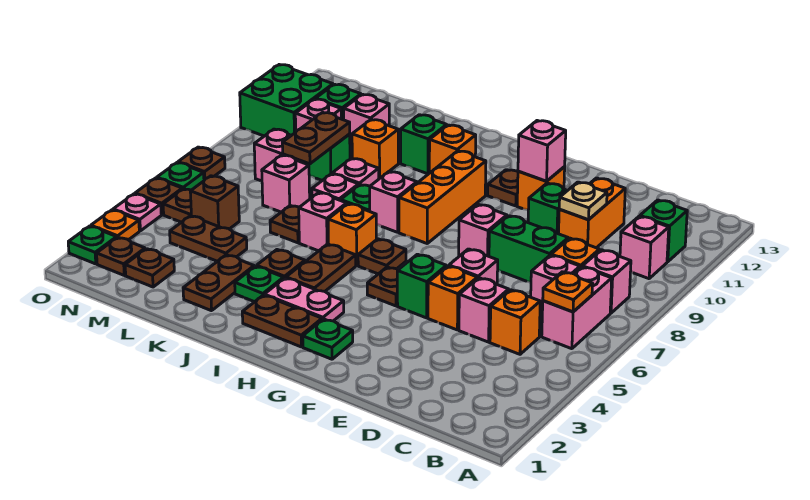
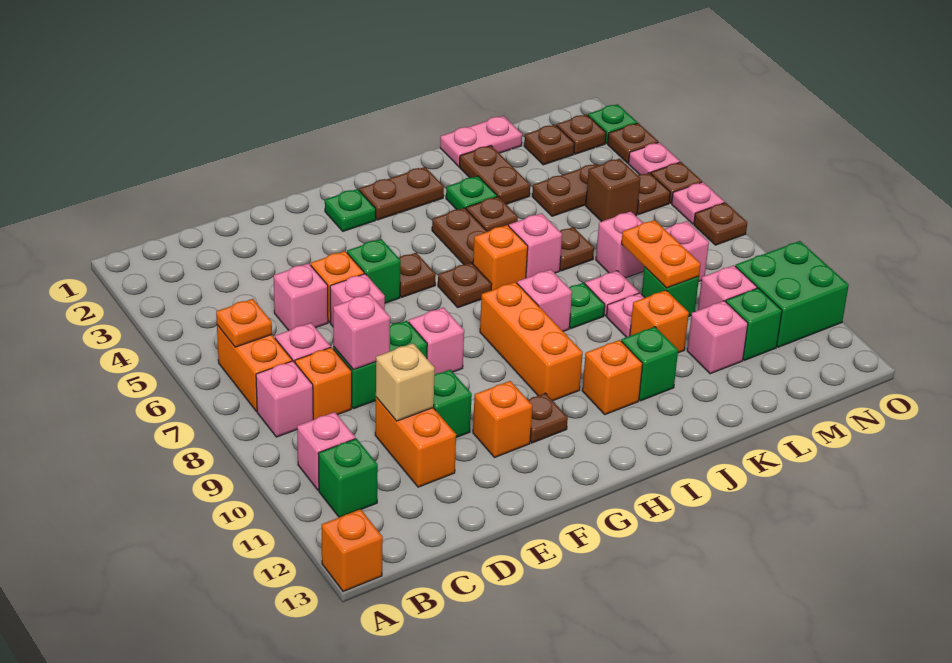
pink 1x2 brick [542,267,612,349] -> orange 1x2 brick [217,325,292,411]
orange 1x1 brick [490,290,540,354] -> orange 1x1 brick moved to [322,509,383,592]
tan 1x1 plate [559,182,607,220] -> tan 1x1 brick [376,343,435,421]
pink 1x1 brick [518,121,566,181] -> pink 1x1 brick moved to [333,294,390,370]
pink 1x2 plate [264,278,344,321] -> pink 1x2 plate moved to [440,116,522,166]
brown 1x2 plate [282,112,350,164] -> orange 1x2 plate [621,220,701,288]
orange 1x1 plate [91,210,139,240] -> brown 1x1 plate [608,123,658,163]
green 1x1 plate [157,163,204,190] -> pink 1x1 plate [672,182,724,224]

